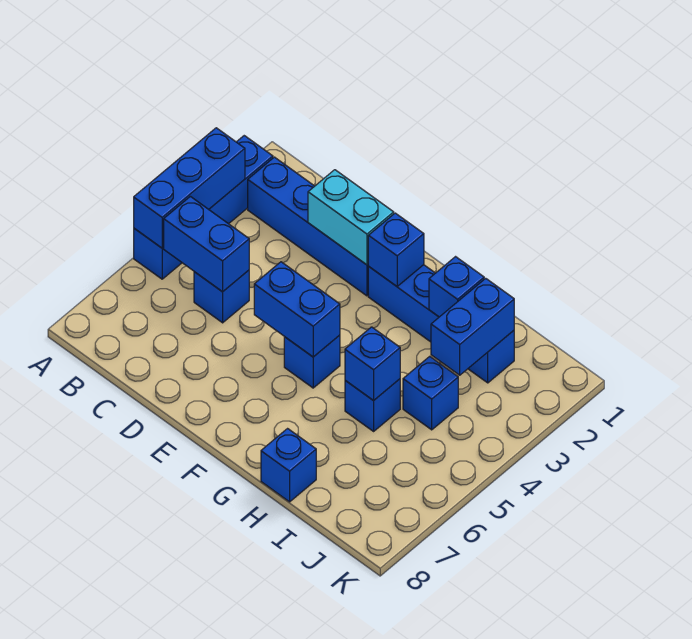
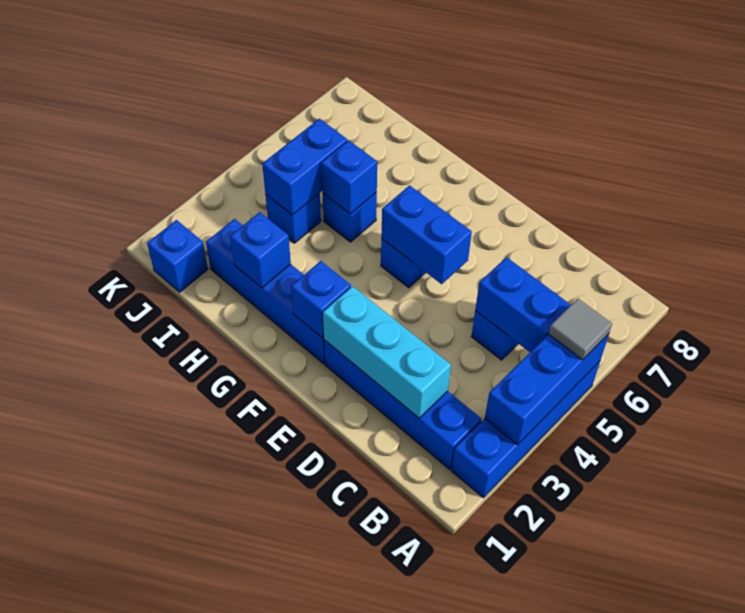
none -> grey 1x1 tile [549,299,612,360]
cyan 1x2 brick [308,170,394,265] -> cyan 1x3 brick [323,286,451,418]
blue 1x1 brick [261,429,316,502] -> blue 1x1 brick moved to [147,220,208,292]
blue 1x2 brick [431,278,514,375] -> blue 1x2 brick moved to [262,119,347,215]

